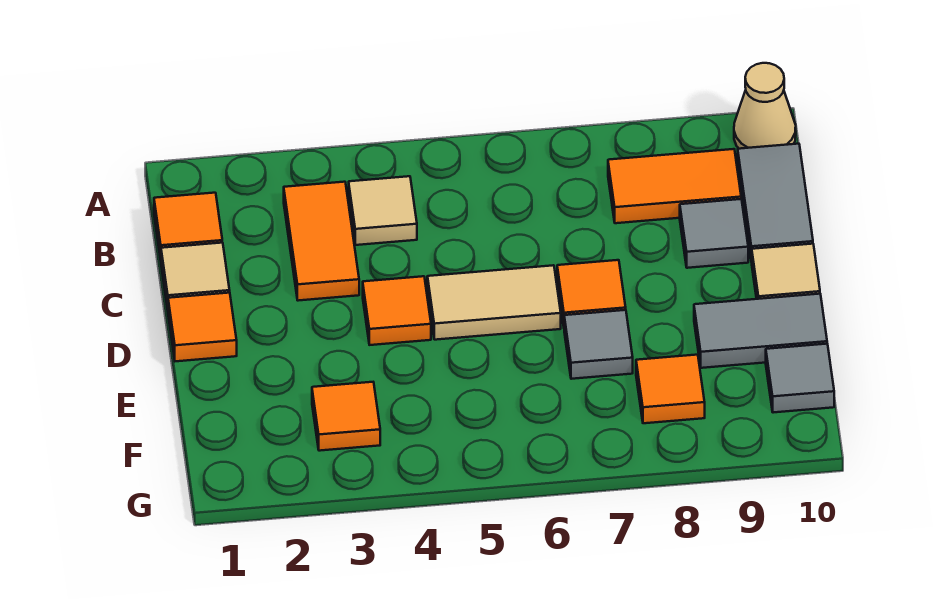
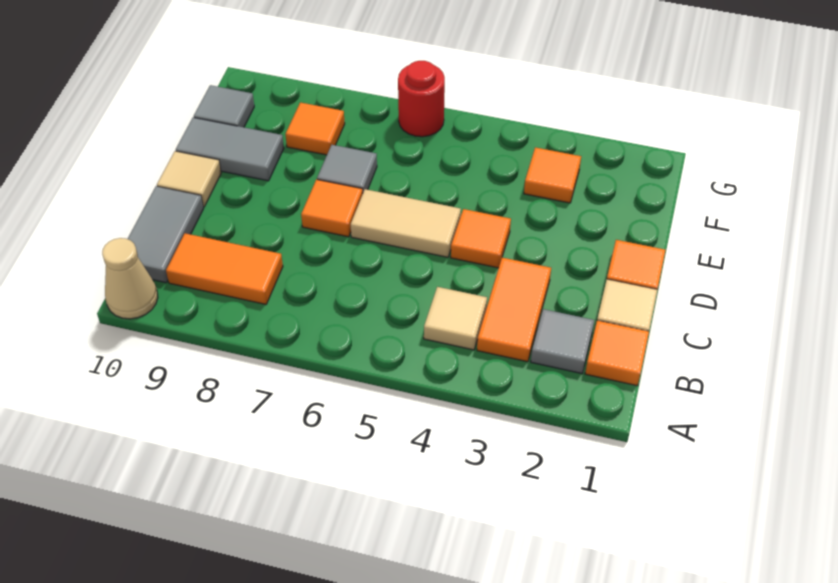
grey 1x1 tile [680,199,748,268] -> grey 1x1 tile moved to [531,309,594,374]
none -> red 1x1 round brick [398,61,445,137]

